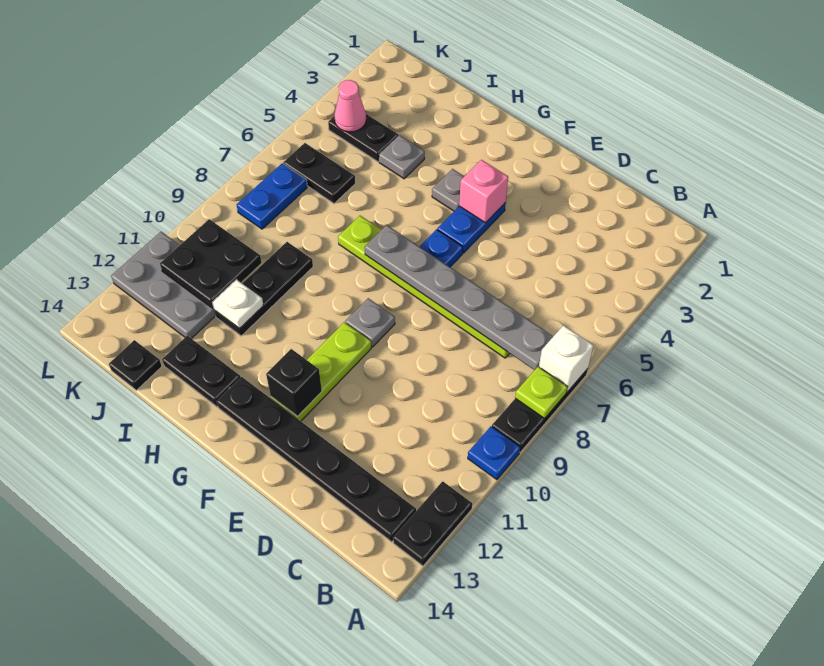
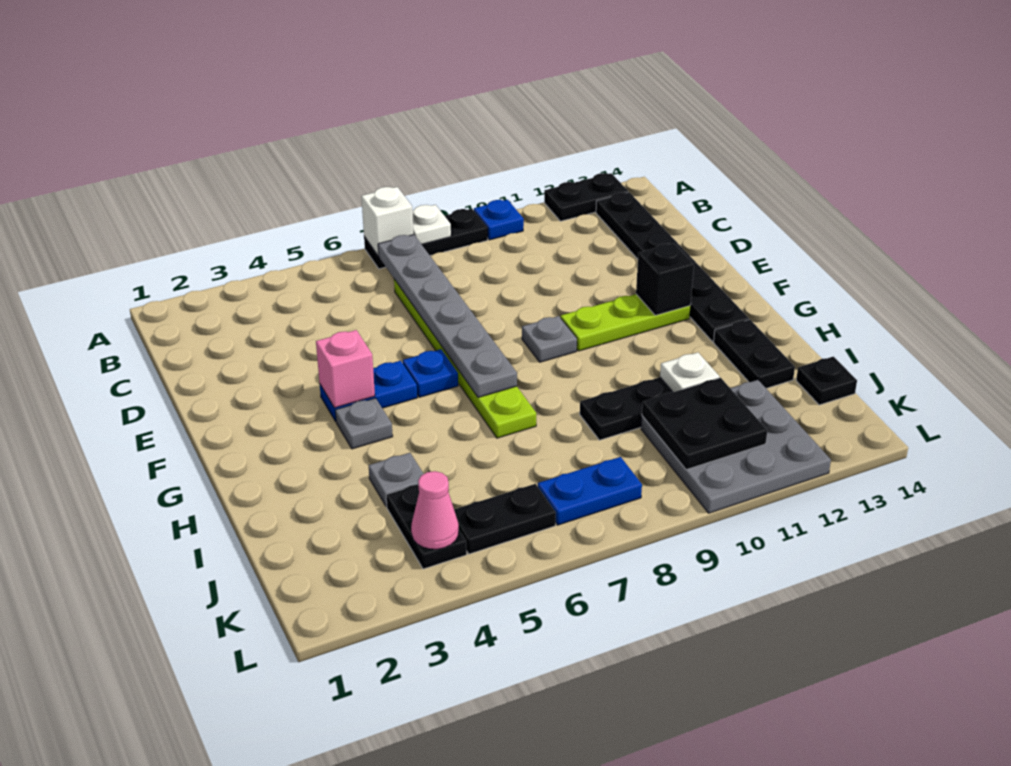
lime 1x1 plate [515,367,567,419] -> white 1x1 plate [412,205,451,244]
black 1x2 plate [283,143,355,204] -> black 1x2 plate turned to [454,484,556,554]
grey 2x3 plate [111,232,216,339] -> grey 3x3 plate [641,380,831,513]

